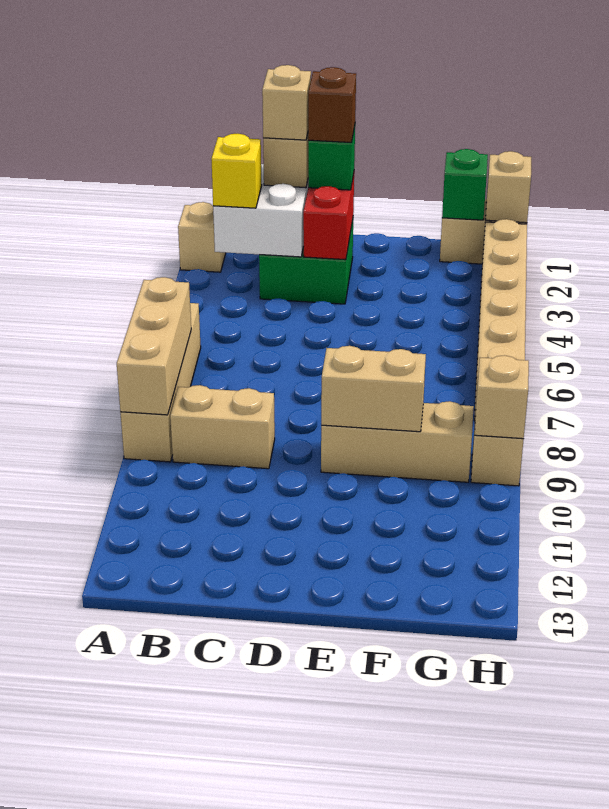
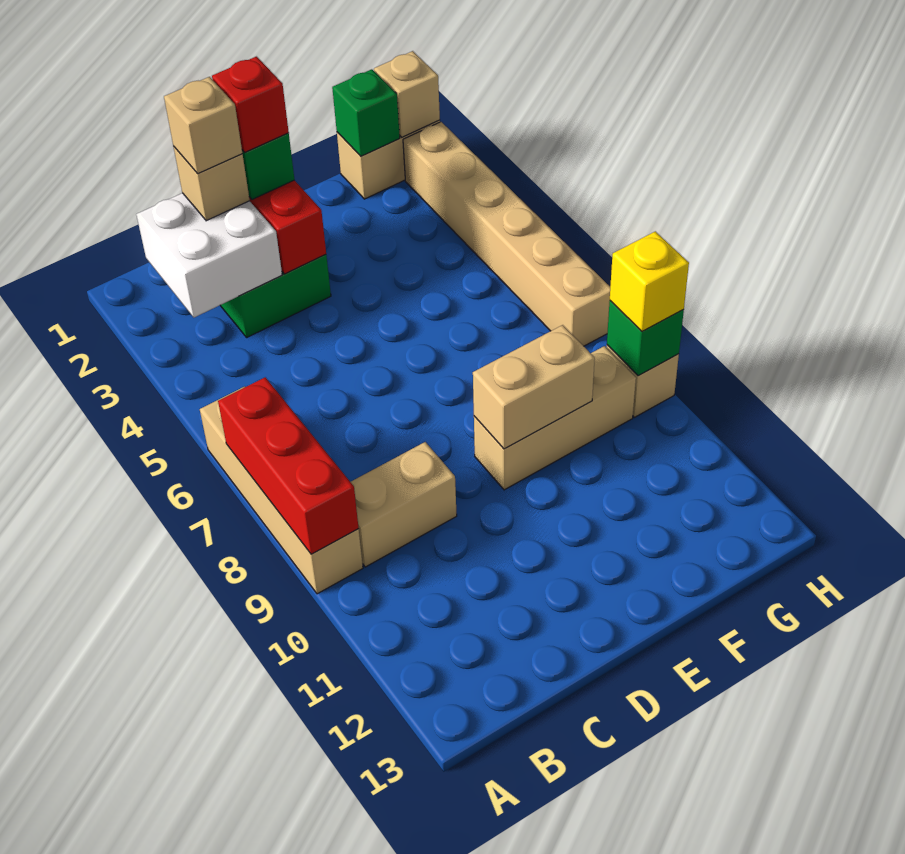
tan 1x1 brick [178,202,226,272] -> none
tan 1x3 brick [117,277,191,415] -> red 1x3 brick [218,377,359,554]
yellow 1x1 brick [211,134,262,208] -> yellow 1x1 brick moved to [610,231,689,331]
brown 1x1 brick [308,67,356,143] -> red 1x1 brick [212,57,289,152]
tan 1x1 brick [475,355,529,439] -> green 1x1 brick [607,301,684,376]

